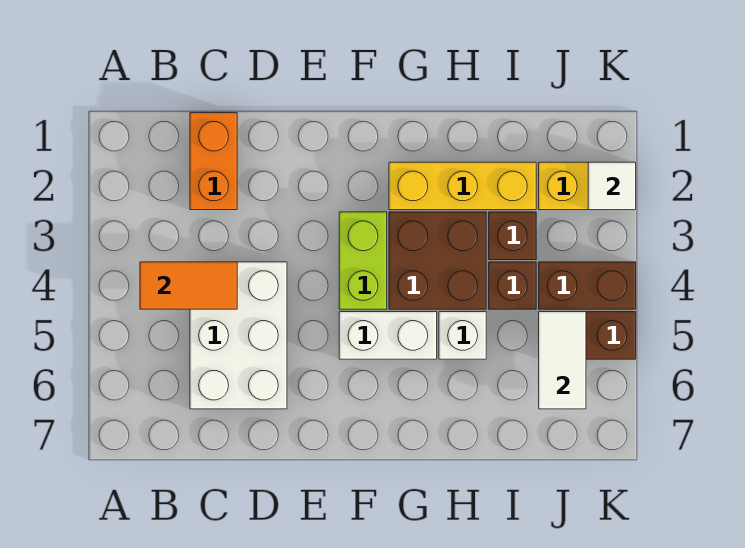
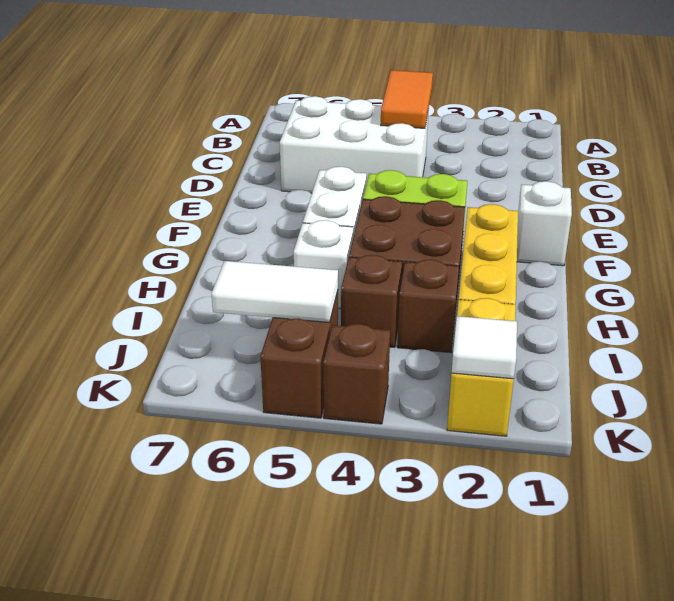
orange 1x2 brick [190,113,237,210] -> none
none -> white 1x1 brick [517,181,572,266]
brown 1x2 brick [539,262,636,309] -> brown 1x1 brick [323,324,390,424]

